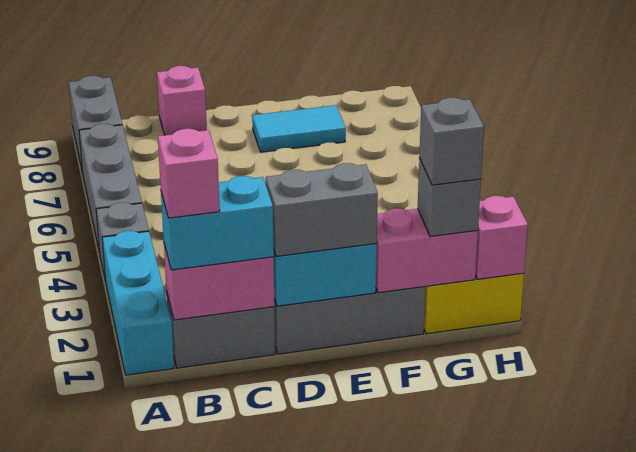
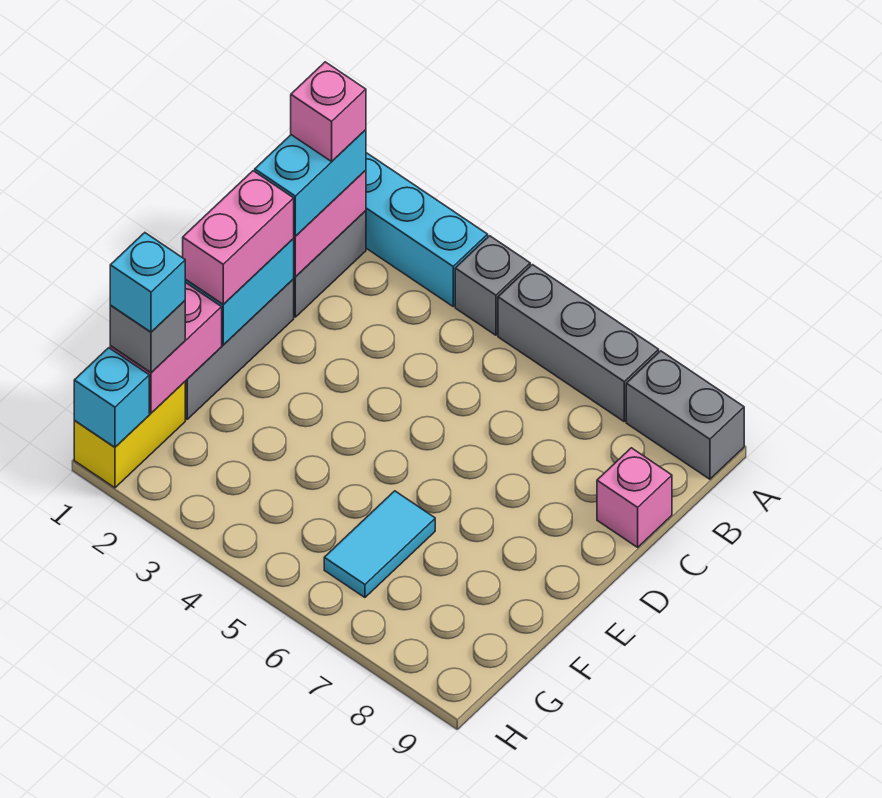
grey 1x2 brick [266,163,378,256] -> pink 1x2 brick [183,171,294,304]
cyan 1x2 tile [252,105,346,152] -> cyan 1x2 tile moved to [324,491,435,597]
grey 1x1 brick [419,98,484,185] -> cyan 1x1 brick [110,233,185,332]
pink 1x1 brick [475,196,528,279] -> cyan 1x1 brick [74,348,149,447]

